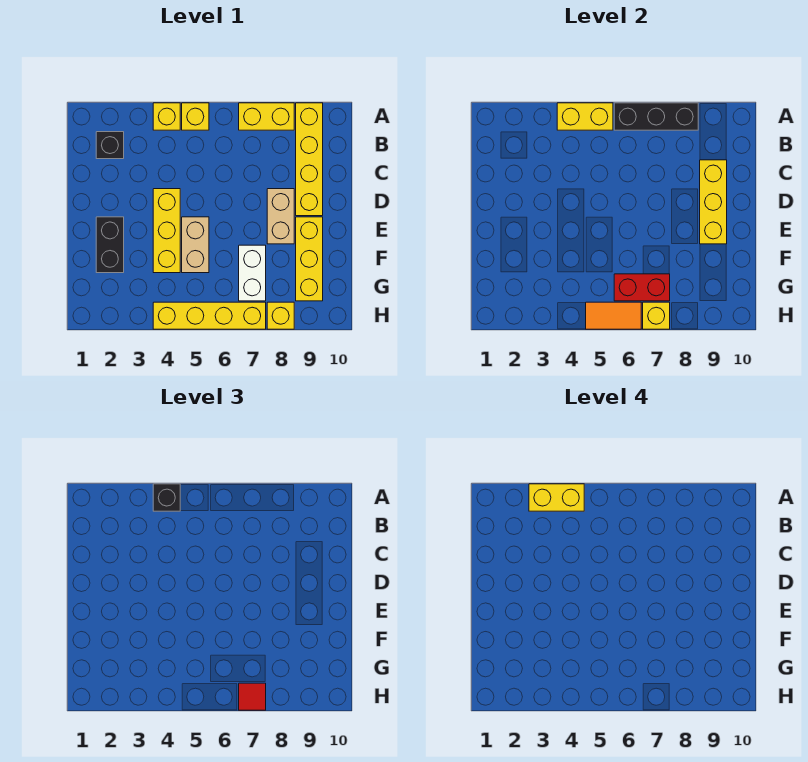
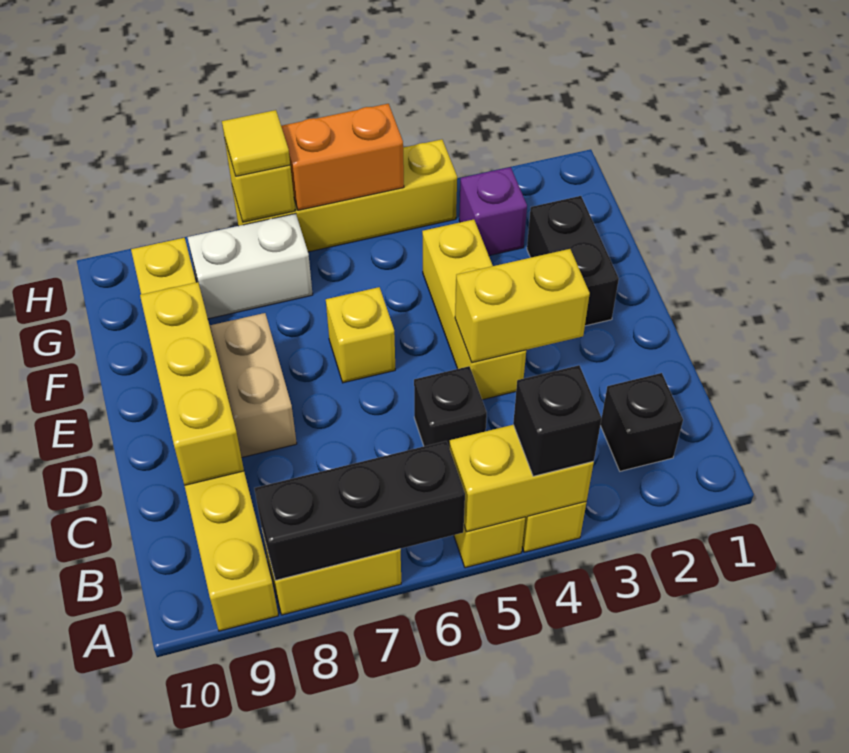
yellow 1x2 brick [529,484,584,511] -> yellow 1x2 brick moved to [455,249,590,363]
none -> black 1x1 brick [414,366,487,448]
tan 1x2 brick [182,217,209,273] -> none
white 1x2 brick [239,245,266,301] -> white 1x2 brick turned to [188,214,313,319]
none -> purple 1x1 brick [459,167,527,256]
red 1x2 brick [614,274,670,301] -> none
orange 1x2 tile [586,302,641,329] -> orange 1x2 brick [281,104,404,210]
red 1x1 tile [239,683,266,710] -> yellow 1x1 tile [222,110,290,176]
yellow 1x1 brick [267,302,294,329] -> yellow 1x1 brick moved to [326,287,395,383]

